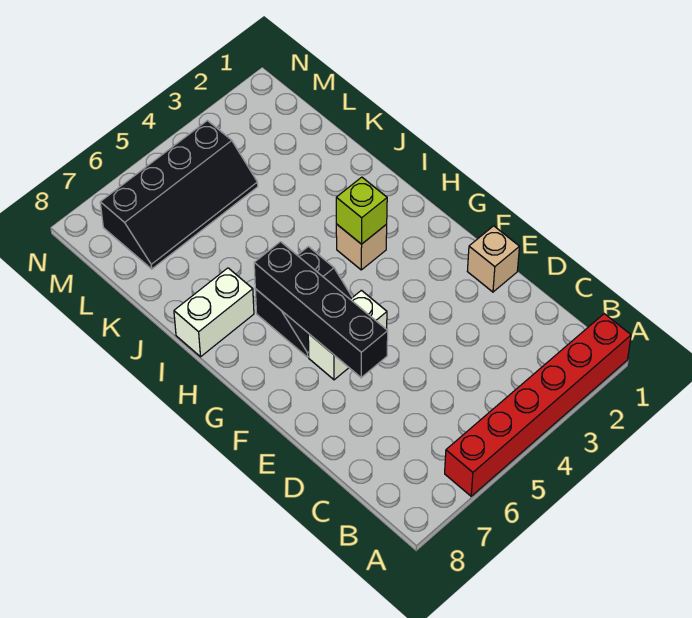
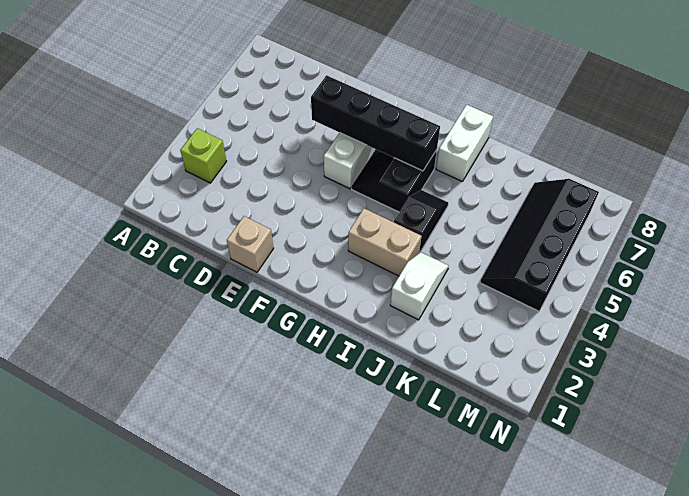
red 1x6 brick [445,314,631,496] -> none
tan 1x1 brick [336,224,387,270] -> tan 1x2 brick [348,208,422,276]
lime 1x1 brick [336,177,387,244] -> lime 1x1 brick moved to [180,128,227,183]
none -> black 1x2 slope [394,190,448,253]
none -> white 1x2 slope [390,252,449,320]

